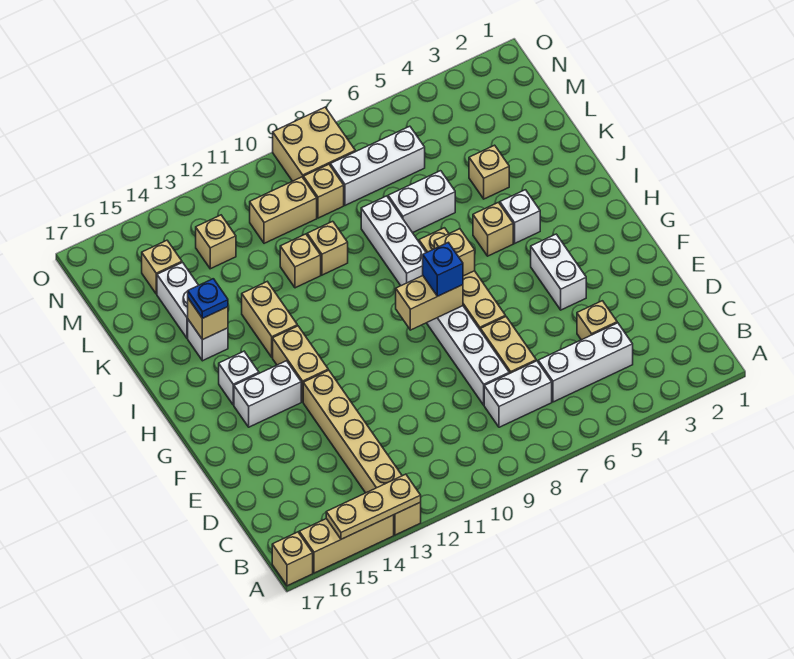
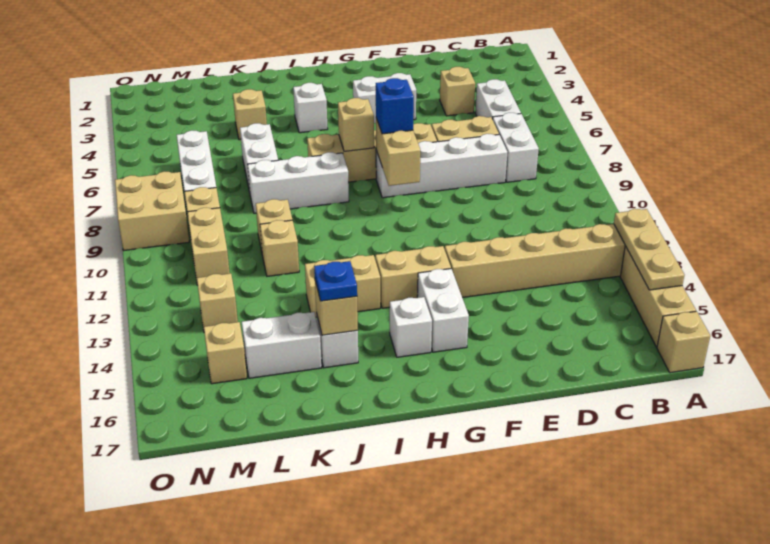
white 1x3 brick [538,323,633,402] -> white 1x2 brick [475,79,521,119]
tan 1x1 brick [473,202,513,256] -> none

